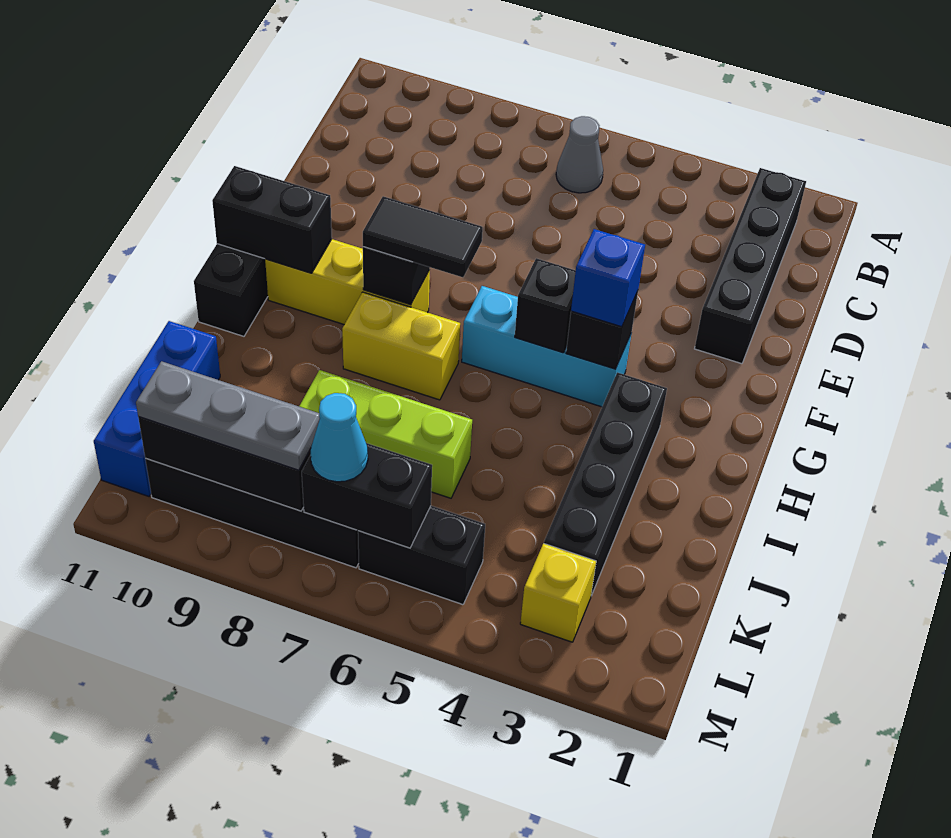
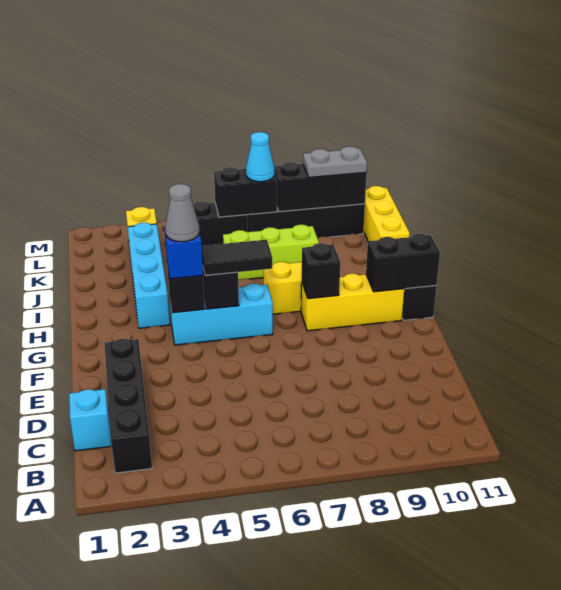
grey 1x1 cone [556,116,603,193] -> grey 1x1 cone moved to [165,184,199,242]
none -> cyan 1x1 brick [69,389,111,451]
black 1x2 tile [363,196,483,277] -> black 1x2 tile moved to [202,240,272,275]
black 1x4 brick [544,372,667,596] -> cyan 1x4 brick [128,223,170,328]
blue 1x3 brick [94,321,220,496] -> yellow 1x3 brick [364,186,410,241]
grey 1x3 plate [136,361,320,470] -> grey 1x2 plate [303,146,367,177]

